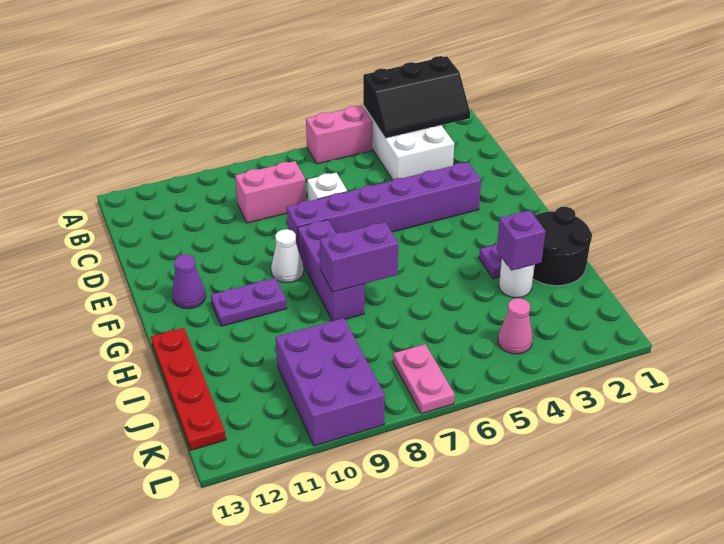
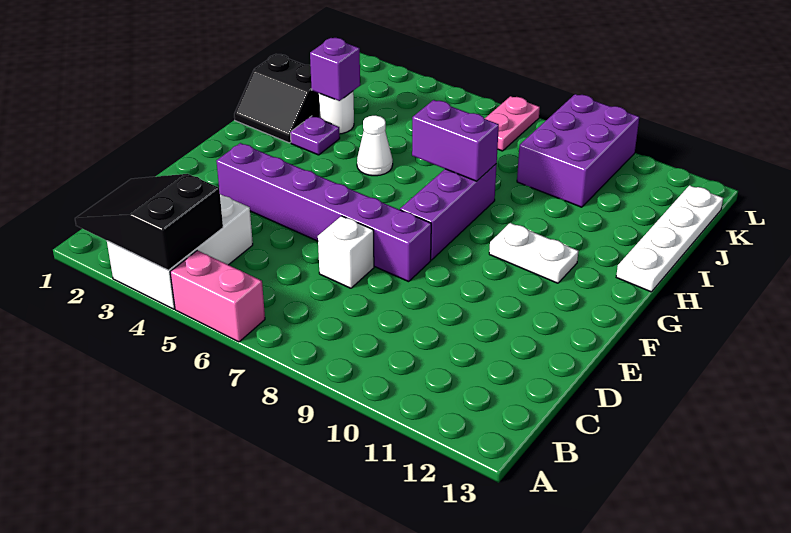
black 2x3 slope [363,56,470,138] -> black 2x3 slope turned to [75,174,223,270]
pink 1x2 brick [235,161,306,223] -> none
white 1x1 cone [271,229,304,283] -> white 1x1 cone moved to [357,116,393,176]
purple 1x1 cone [172,254,206,309] -> none
purple 1x2 plate [211,278,287,326] -> white 1x2 plate [489,223,578,283]
black 2x2 round brick [533,207,592,286] -> black 2x2 slope [234,54,320,143]
red 1x4 plate [151,328,226,450] -> white 1x4 plate [616,185,723,292]
pink 1x1 cone [498,298,533,354] -> none

